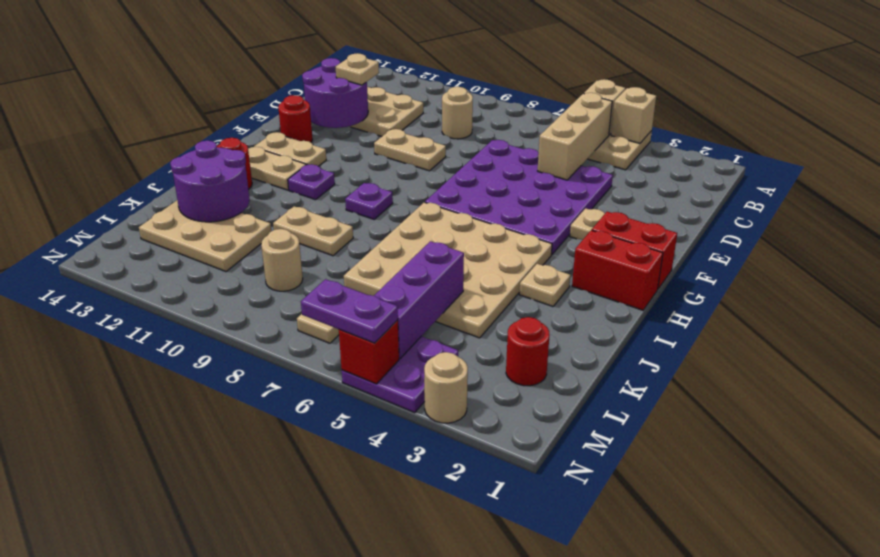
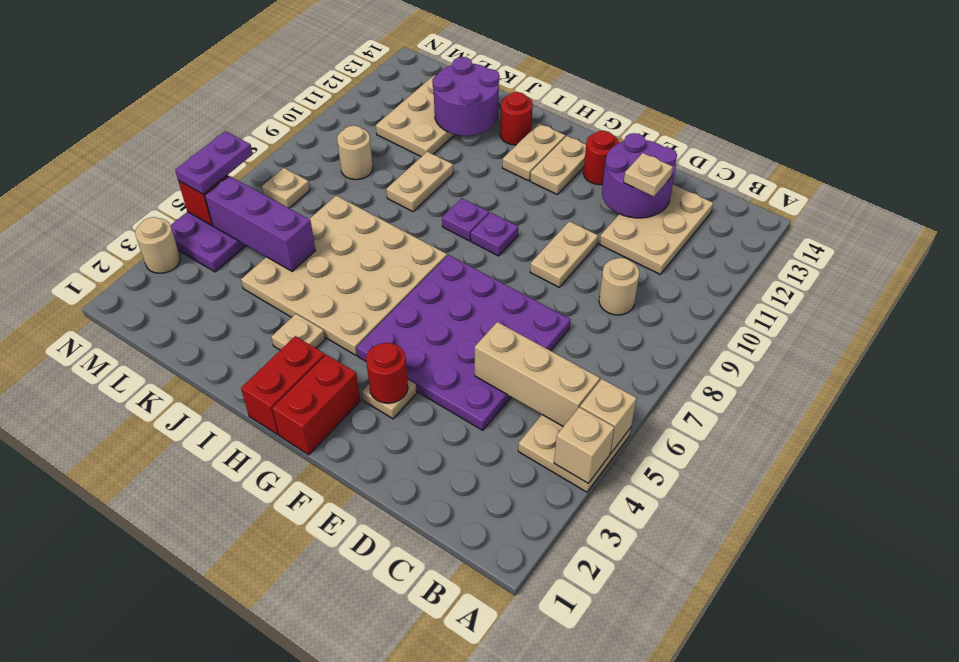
purple 1x1 plate [288,164,335,200] -> purple 1x1 plate moved to [471,213,518,256]
red 1x1 round brick [506,317,550,386] -> red 1x1 round brick moved to [366,343,408,403]

